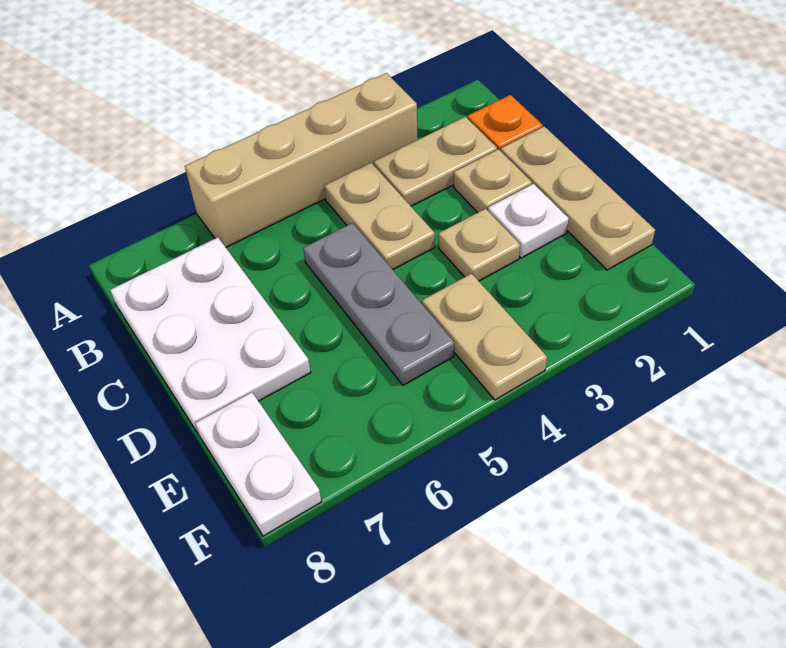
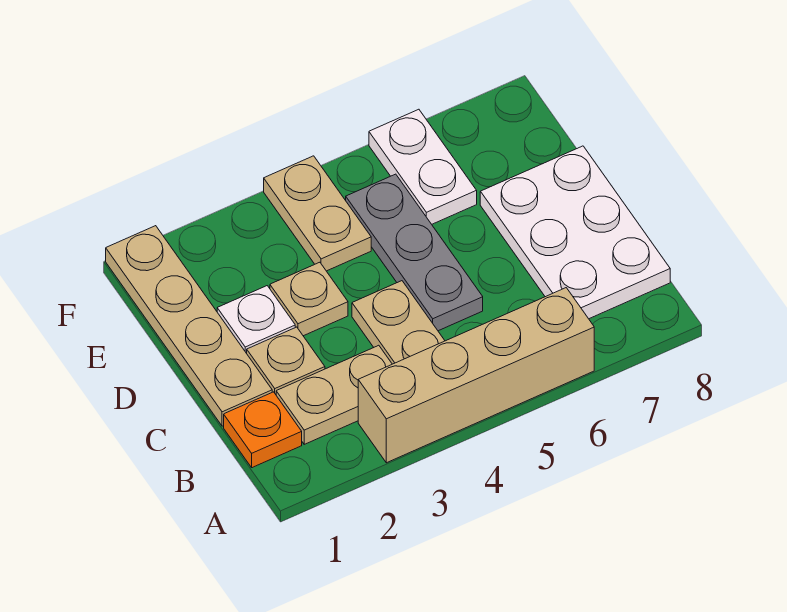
tan 1x3 plate [501,126,655,270] -> tan 1x4 plate [106,226,272,426]
white 1x2 plate [195,392,321,536] -> white 1x2 plate moved to [369,109,477,224]

